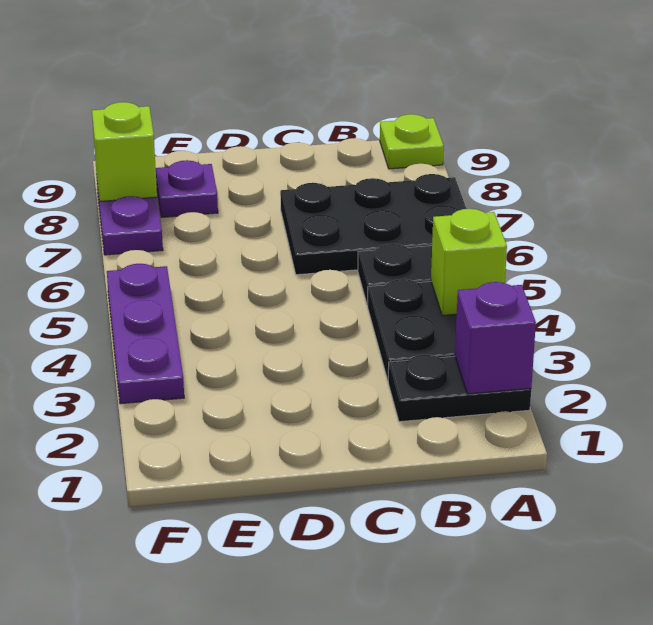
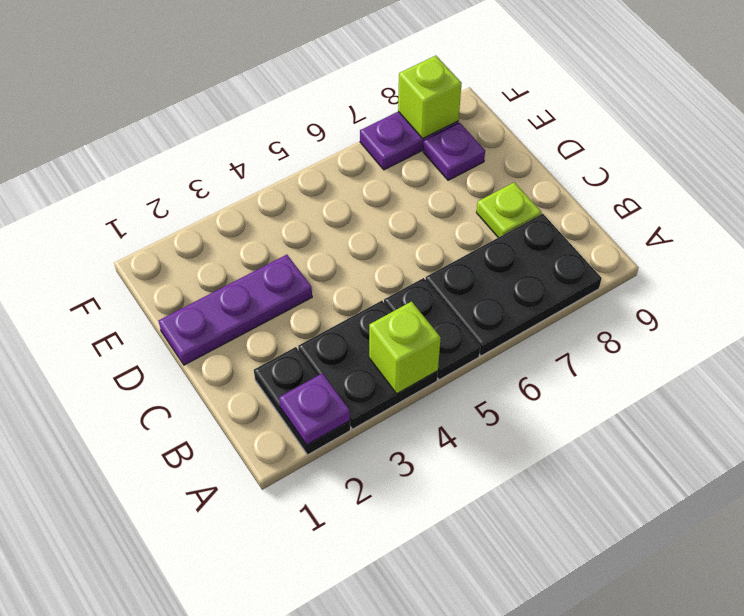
purple 1x1 brick [455,282,536,394] -> purple 1x1 plate [279,373,350,445]
black 2x3 plate [280,174,466,275] -> black 2x3 plate turned to [425,214,602,356]
lime 1x1 plate [380,114,444,169] -> lime 1x1 plate moved to [476,182,541,238]
purple 1x3 plate [107,264,184,404] -> purple 1x3 plate moved to [159,255,312,365]

